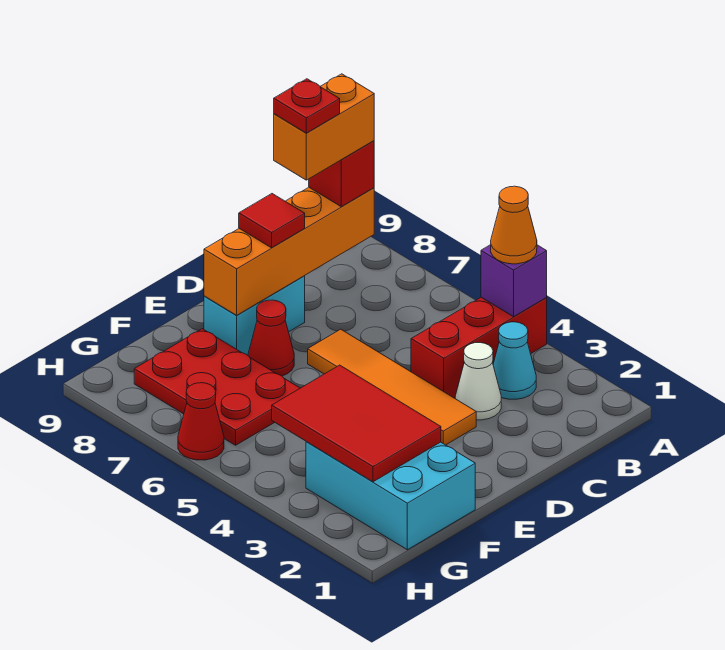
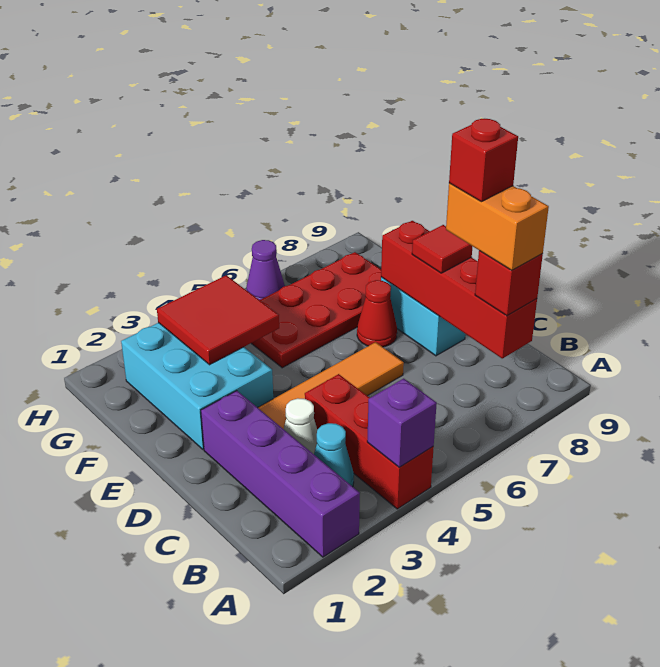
none -> purple 1x4 brick [201,391,360,557]
orange 1x1 cone [491,186,537,264] -> none
orange 1x4 brick [204,187,374,315] -> red 1x4 brick [381,221,537,358]
red 1x1 plate [274,79,340,133] -> red 1x1 brick [449,119,518,202]
cyan 2x3 brick [306,442,475,550] -> cyan 2x3 brick turned to [121,323,273,449]
red 2x3 tile [272,365,441,482] -> red 2x2 tile [157,275,279,365]
red 2x3 plate [134,329,300,445] -> red 2x4 plate [251,252,381,368]
red 1x1 cone [178,383,224,460] -> purple 1x1 cone [246,240,285,300]

